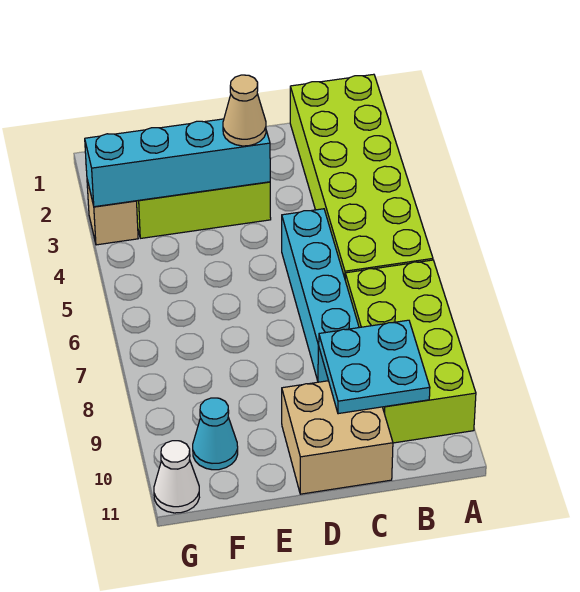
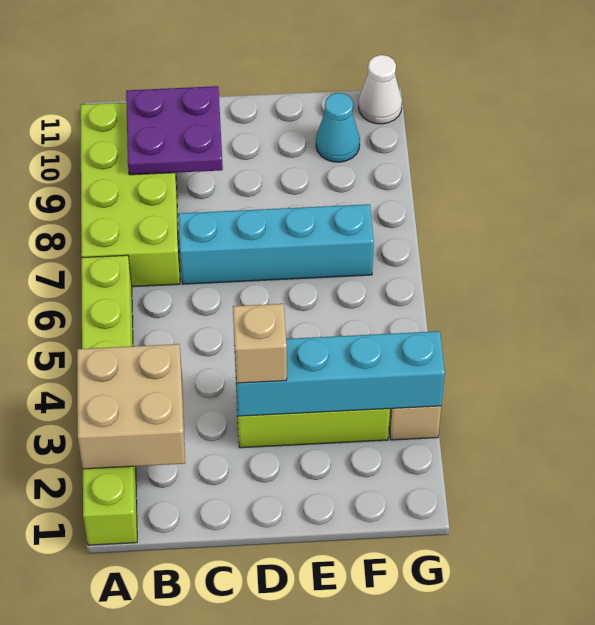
lime 2x6 brick [290,74,433,277] -> lime 1x6 brick [81,255,137,545]
cyan 2x2 plate [319,320,430,414] -> purple 2x2 plate [126,86,223,175]
cyan 1x4 brick [282,209,359,382] -> cyan 1x4 brick turned to [179,204,374,284]
tan 2x2 brick [282,381,393,494] -> tan 2x2 brick moved to [77,344,185,469]
tan 1x1 cone [223,75,266,146] -> tan 1x1 brick [233,304,287,383]

